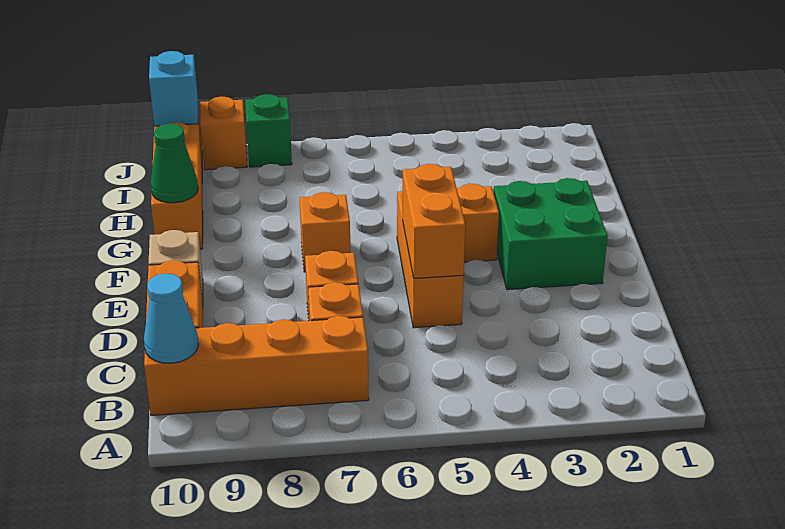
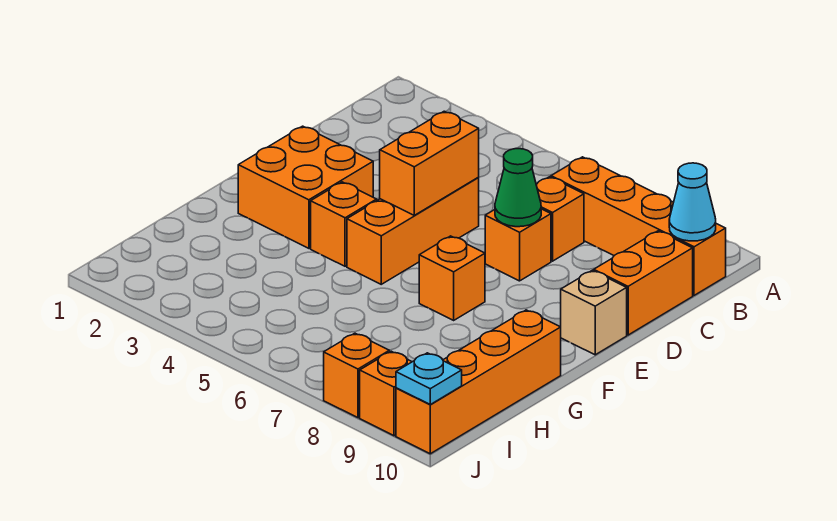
green 2x2 brick [494,178,608,290] -> orange 2x2 brick [238,126,373,248]
green 1x1 cone [151,124,198,203] -> green 1x1 cone moved to [495,149,541,227]
green 1x1 brick [245,94,292,167] -> orange 1x1 brick [324,333,389,418]
cyan 1x1 brick [149,51,198,126] -> cyan 1x1 plate [396,353,462,404]

